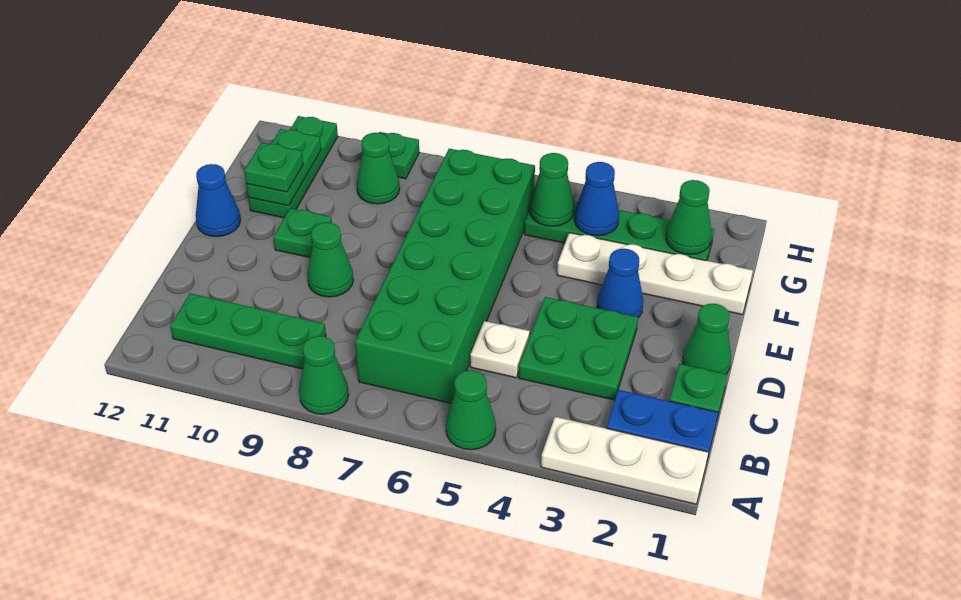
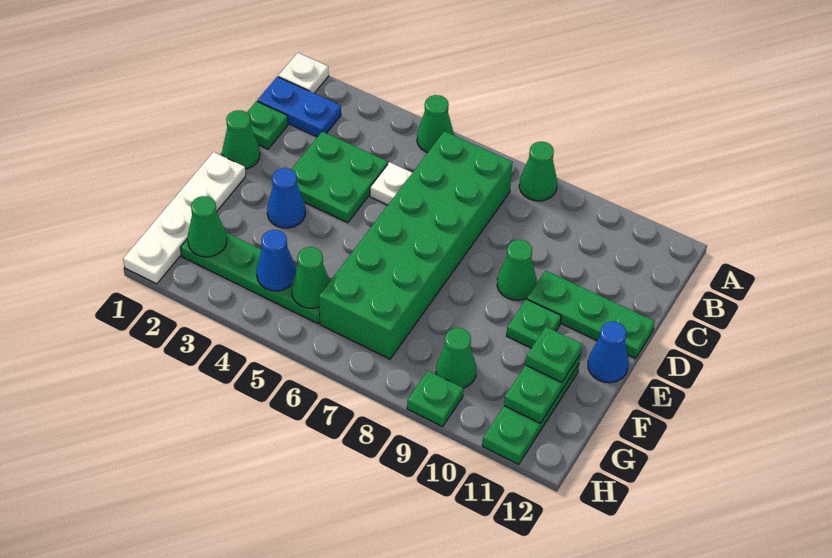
white 1x3 plate [541,417,708,504] -> white 1x1 plate [278,53,329,93]
green 1x3 plate [170,293,326,369] -> green 1x3 plate moved to [527,271,655,359]
white 1x4 plate [557,233,753,315] -> white 1x4 plate turned to [123,152,246,284]

